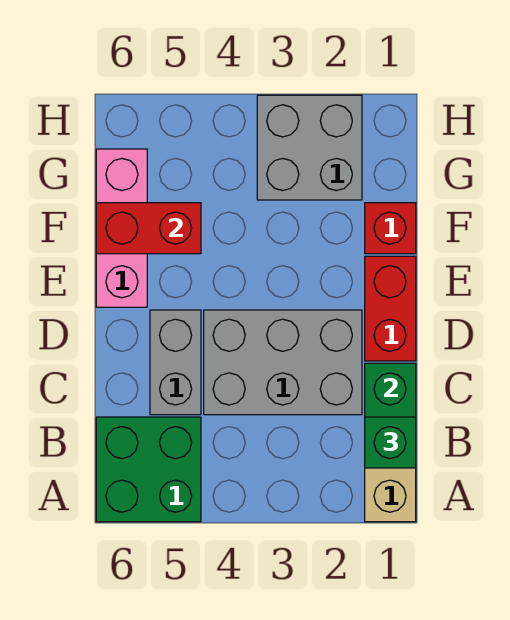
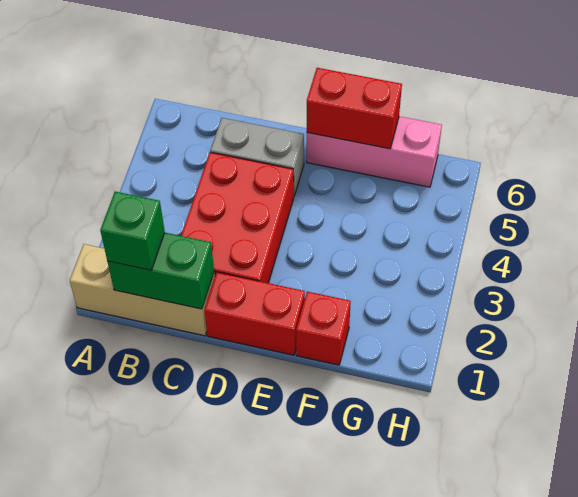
green 2x2 brick [96,417,201,522] -> none
grey 2x3 brick [204,310,362,415] -> red 2x3 brick [181,152,294,283]
red 1x2 brick [96,203,201,254] -> red 1x2 brick turned to [307,68,402,149]
grey 2x2 brick [257,95,362,200] -> none

